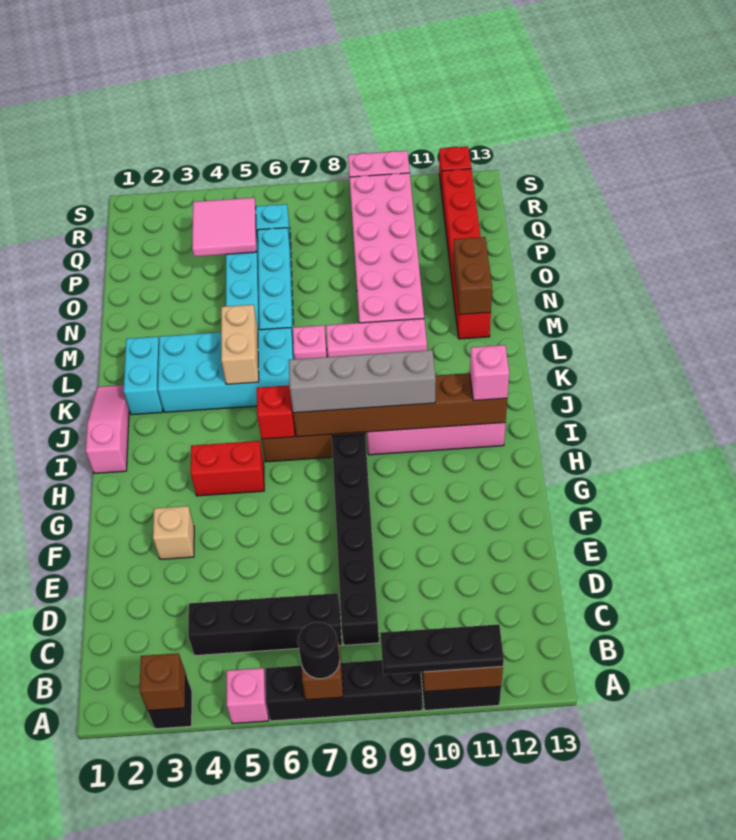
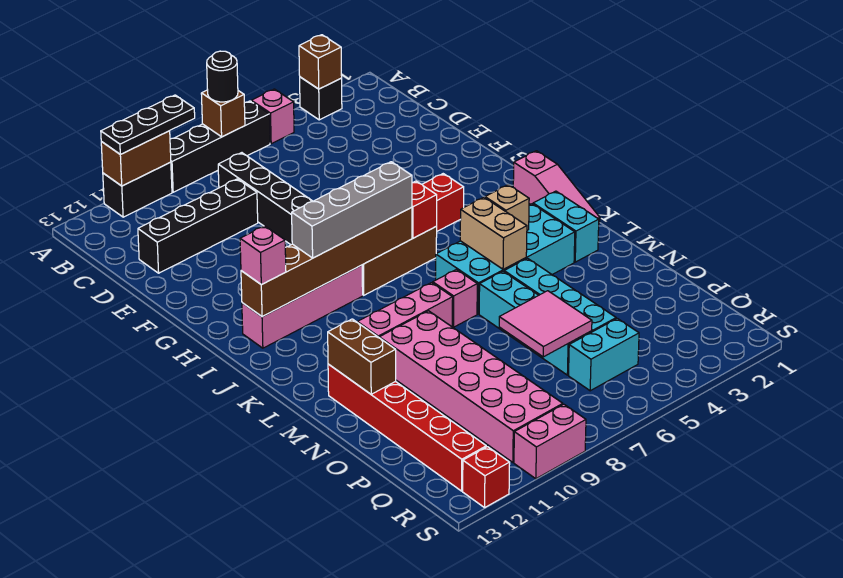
black 1x4 brick [188,593,342,656] -> black 1x4 brick moved to [138,179,258,273]
tan 1x1 brick [153,506,194,559] -> tan 1x1 brick moved to [485,185,529,230]
pink 2x2 tile [192,198,256,257] -> pink 2x2 tile moved to [499,291,592,357]

